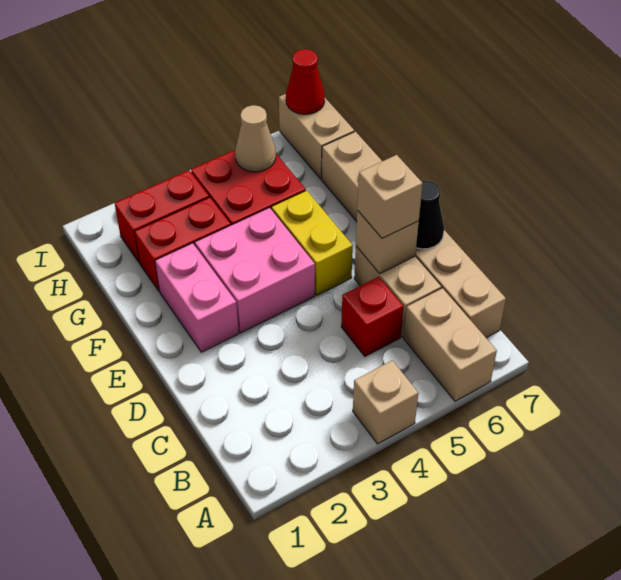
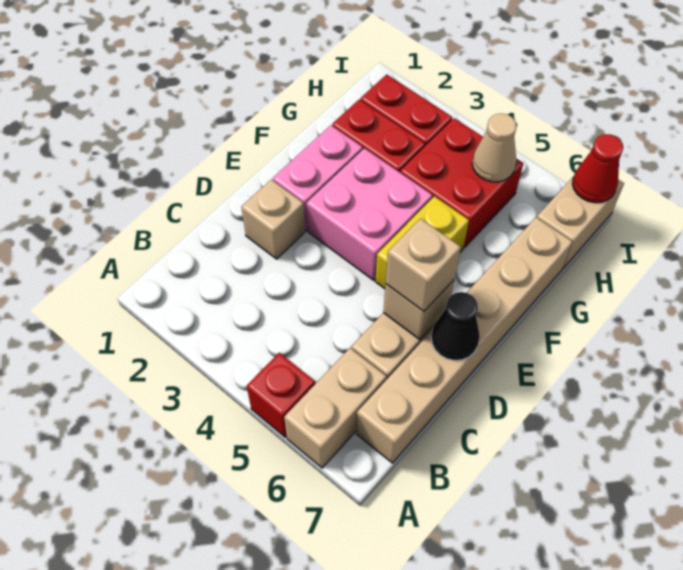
tan 1x1 brick [353,360,418,444] -> tan 1x1 brick moved to [241,180,305,259]
red 1x1 brick [341,277,403,356] -> red 1x1 brick moved to [247,353,315,437]

